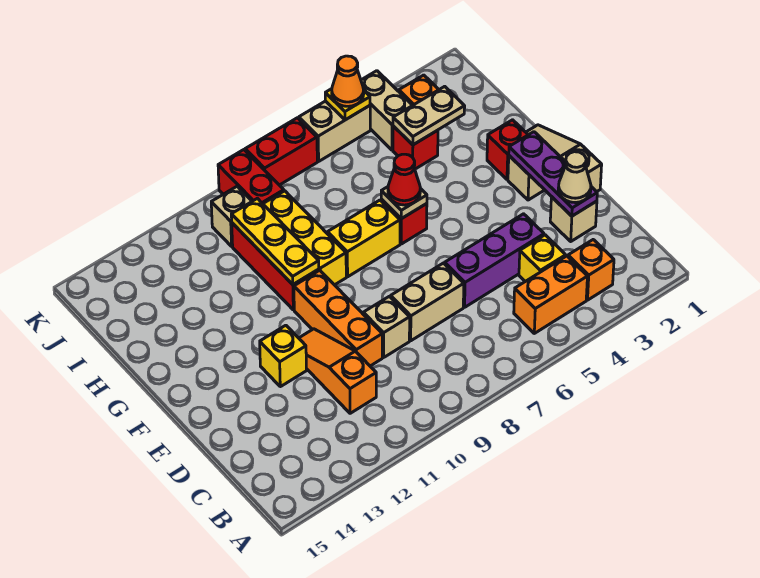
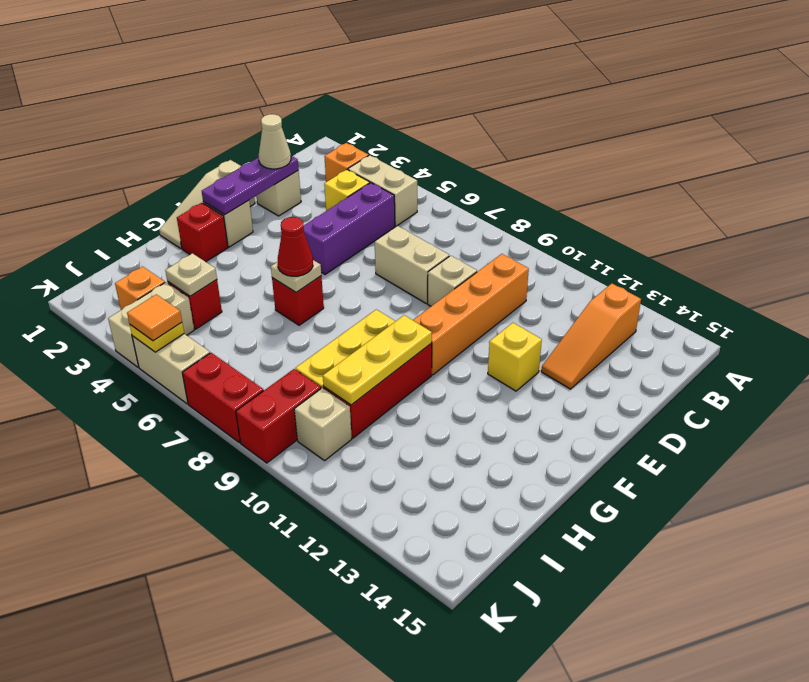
orange 1x2 brick [514,256,587,333] -> tan 1x2 brick [348,155,417,226]
orange 1x3 slope [299,329,376,413] -> orange 1x3 slope moved to [541,283,641,389]
purple 1x3 brick [445,214,544,307] -> purple 1x3 brick turned to [303,183,395,275]
orange 1x3 brick [294,270,382,366] -> orange 1x4 brick [413,254,529,375]
yellow 1x2 brick [327,200,400,277] -> none
tan 1x2 plate [393,86,465,145] -> tan 1x1 plate [165,253,217,296]
orange 1x1 cone [332,56,364,106] -> orange 1x1 tile [127,294,182,341]

